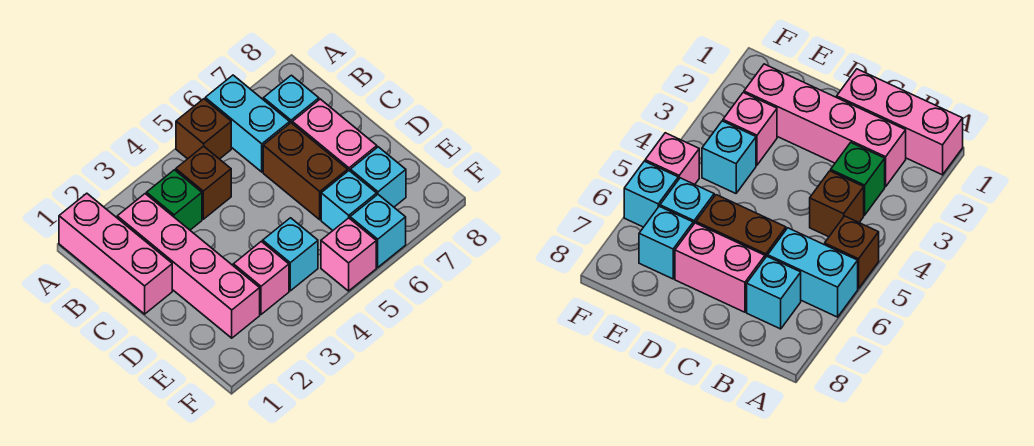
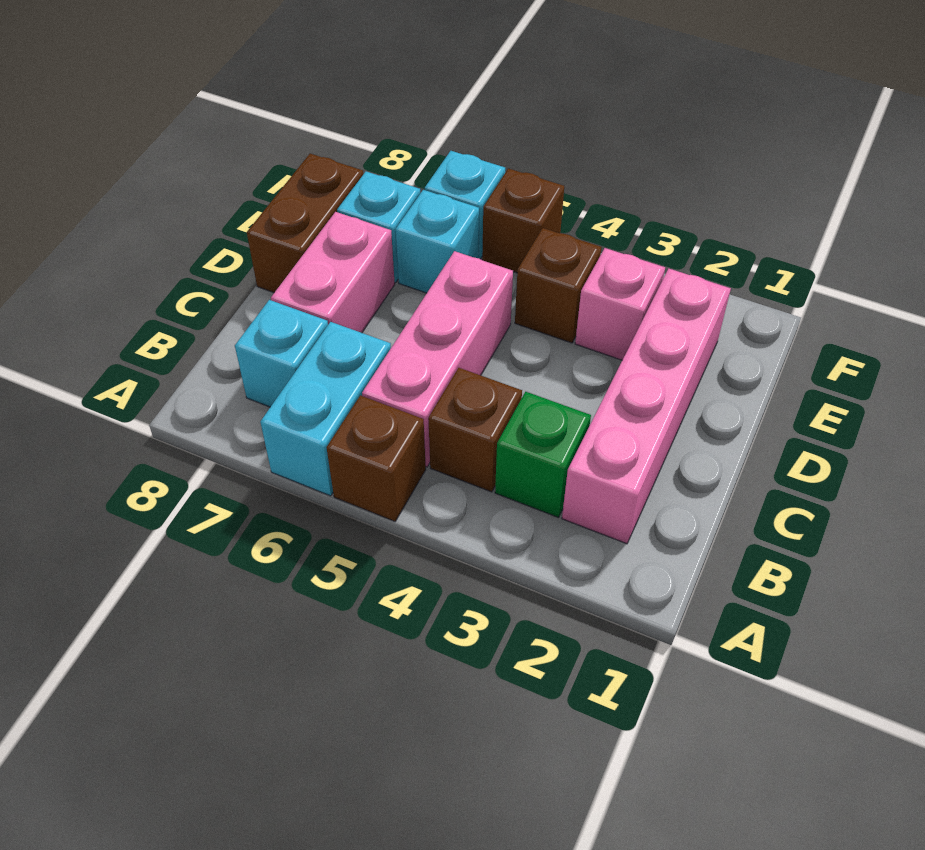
pink 1x3 brick [59,193,172,314] -> pink 1x3 brick moved to [362,251,513,467]
brown 1x2 brick [263,123,348,220] -> brown 1x2 brick moved to [247,154,363,293]
cyan 1x1 brick [263,218,318,291] -> brown 1x1 brick [515,228,602,343]
pink 1x1 brick [321,218,376,291] -> brown 1x1 brick [482,168,564,273]

